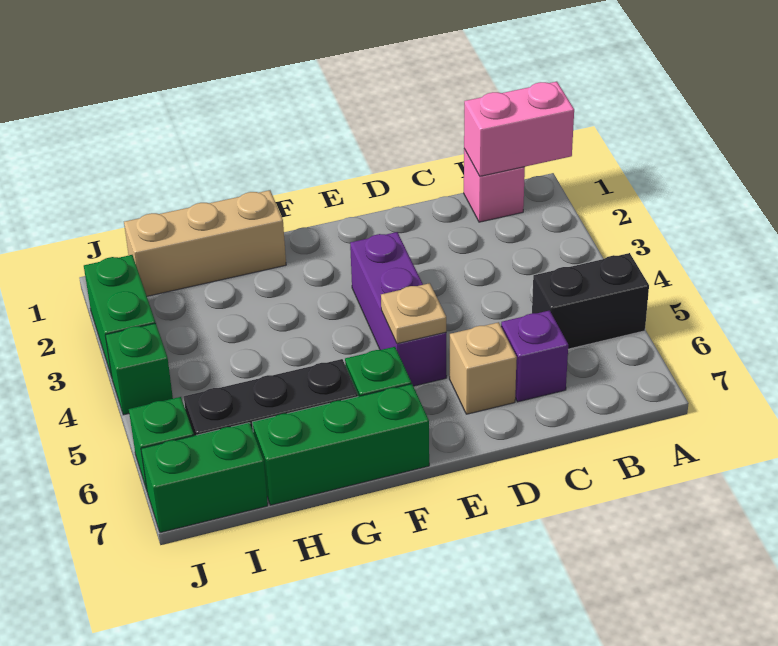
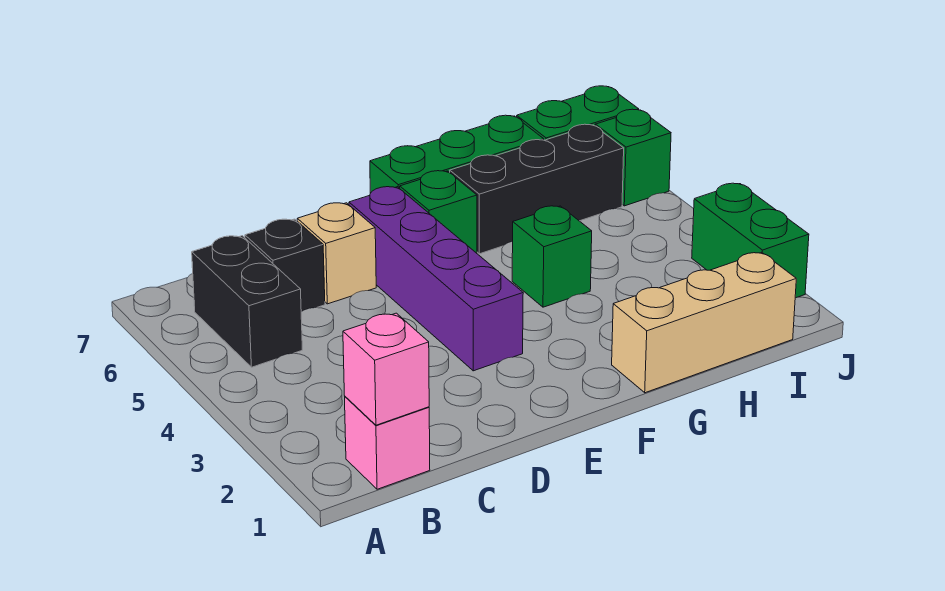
pink 1x2 brick [464,82,574,176] -> pink 1x1 brick [343,313,429,425]
black 1x2 brick [532,253,649,349] -> black 1x2 brick turned to [192,236,302,367]
purple 1x1 brick [501,310,568,402] -> black 1x1 brick [245,219,325,312]
purple 1x3 brick [350,232,446,386] -> purple 1x4 brick [349,187,523,371]
tan 1x1 plate [381,283,446,344] -> none
green 1x1 brick [105,323,173,415] -> green 1x1 brick moved to [512,206,592,307]

